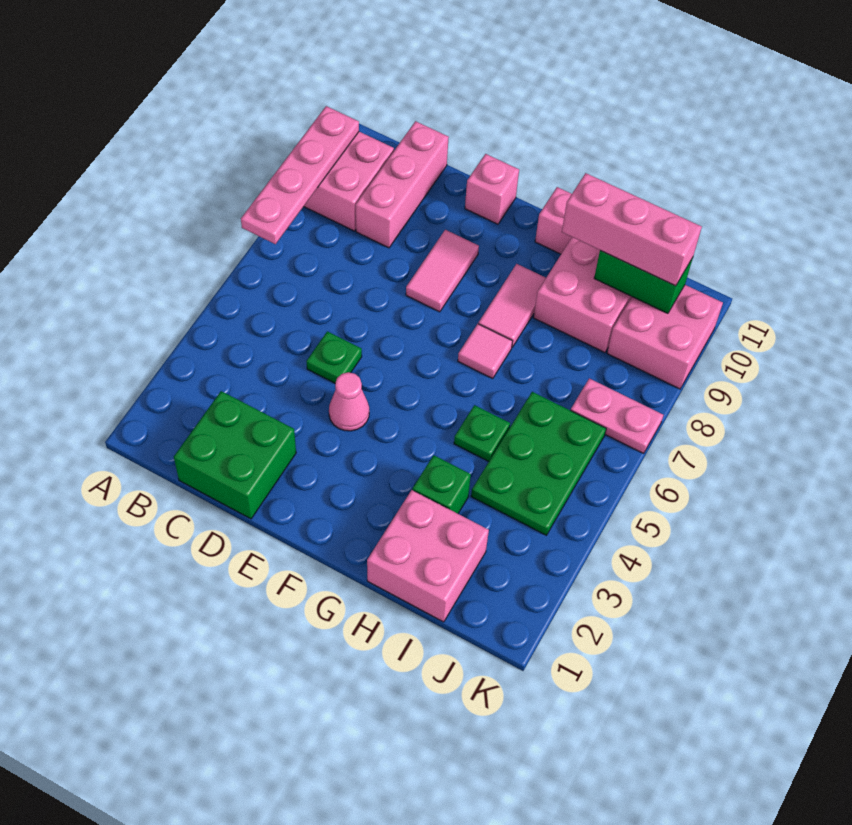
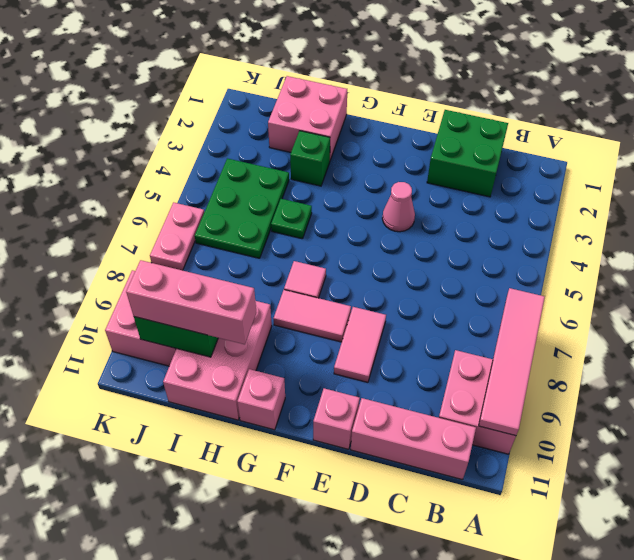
pink 1x4 plate [241,106,359,244] -> pink 1x4 tile [479,288,545,436]
pink 1x3 brick [356,121,449,248] -> pink 1x3 brick turned to [351,398,476,480]
green 1x1 plate [306,331,362,383] -> none
pink 1x2 tile [478,264,546,347] -> pink 1x2 tile turned to [274,290,351,342]
pink 1x2 plate [571,378,663,453] -> pink 1x2 plate turned to [150,202,204,270]

